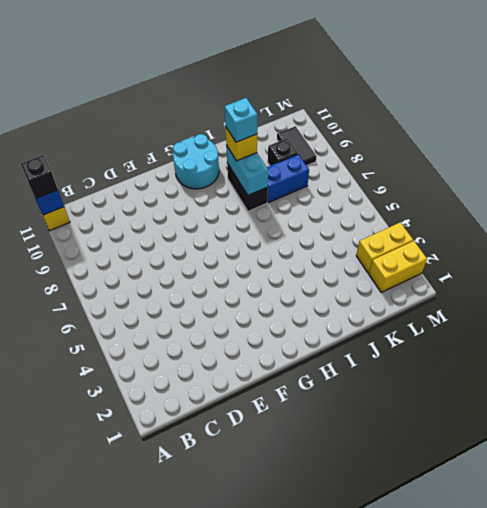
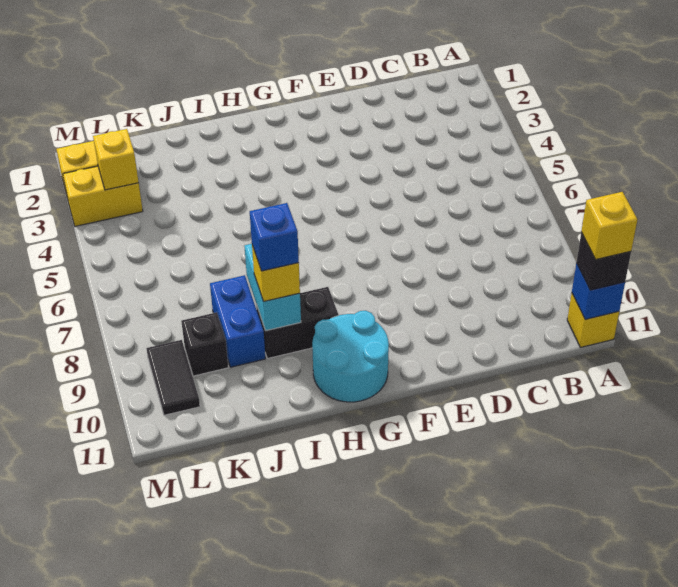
none -> yellow 1x1 brick [581,192,637,260]
black 1x2 brick [227,163,268,211] -> black 1x2 brick turned to [256,287,338,359]
cyan 1x1 brick [225,98,257,142] -> blue 1x1 brick [250,203,299,271]
blue 1x2 brick [267,154,309,203] -> blue 1x2 brick turned to [210,275,265,367]
none -> yellow 1x1 brick [93,129,139,190]

